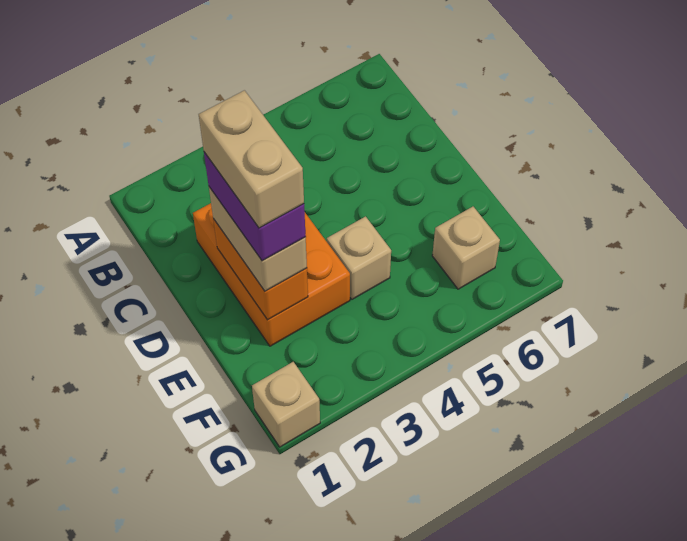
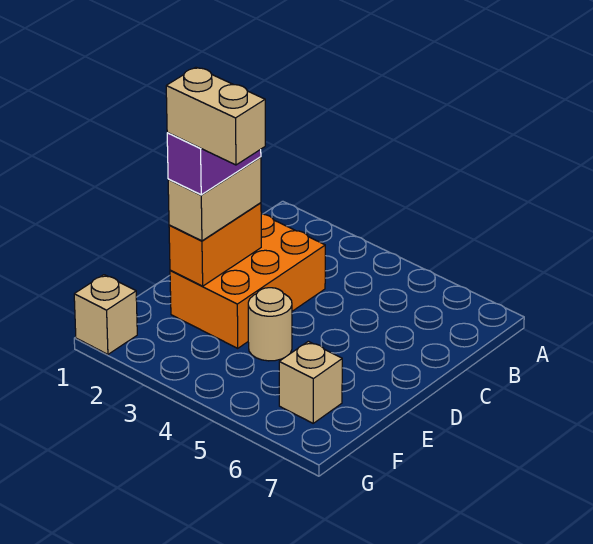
tan 1x2 brick [199,90,304,228] -> tan 1x2 brick turned to [166,67,265,165]
tan 1x1 brick [327,216,391,299] -> tan 1x1 round brick [248,288,292,361]

